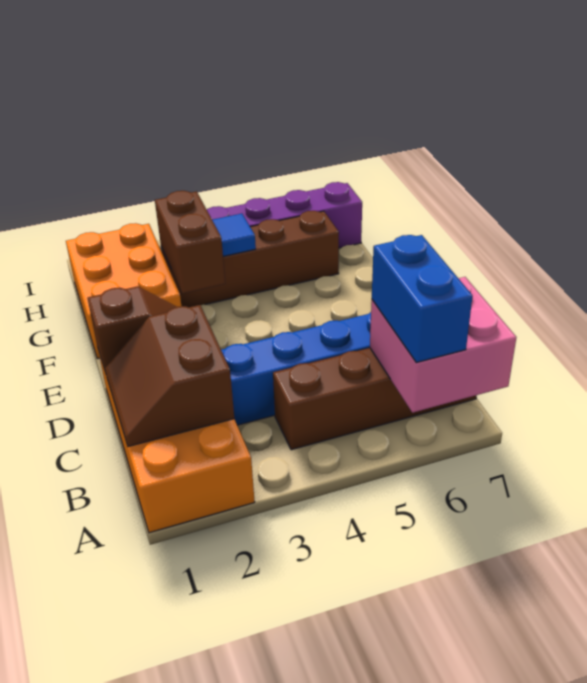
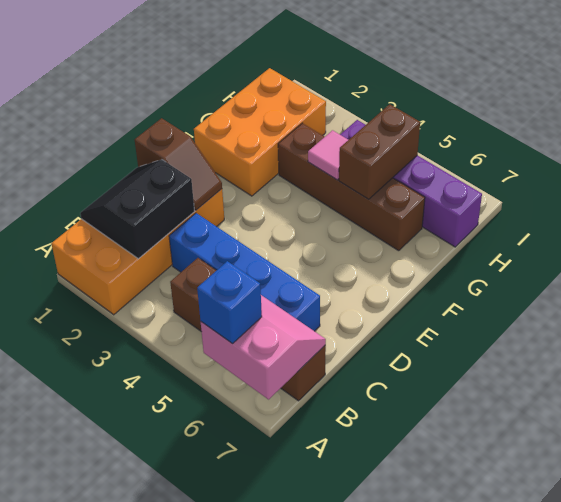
pink 2x2 brick [370,277,517,413] -> pink 2x2 slope [201,295,326,399]
blue 1x2 brick [372,235,472,363] -> blue 1x1 brick [197,261,262,344]
brown 2x2 slope [105,305,234,446] -> black 2x2 slope [80,160,195,259]
brown 1x2 brick [155,191,225,293] -> brown 1x2 brick moved to [339,104,420,199]
blue 1x1 tile [212,214,256,256] -> pink 1x1 tile [308,130,348,180]

